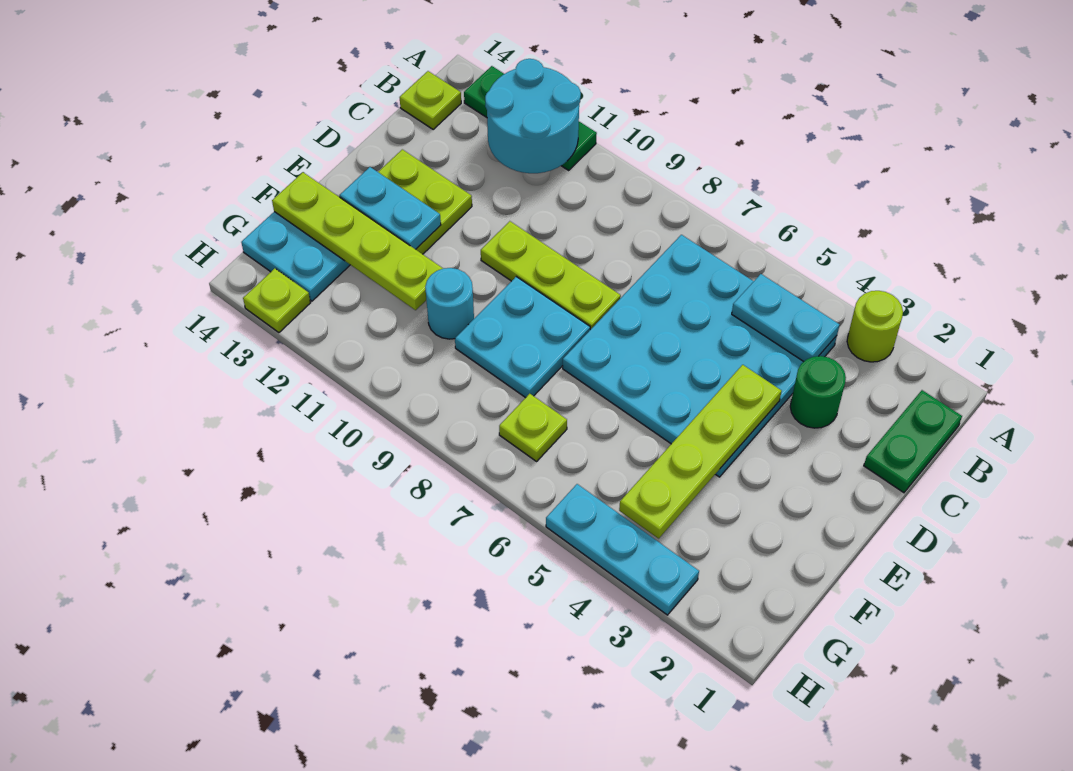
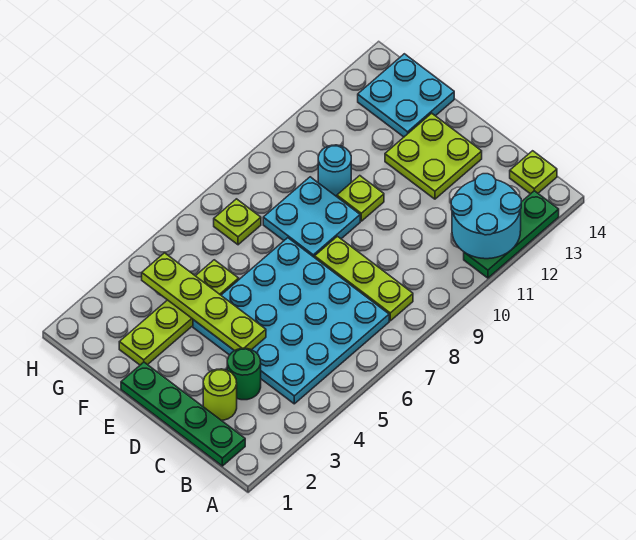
lime 1x1 round brick [847,291,903,362] -> lime 1x1 round brick moved to [203,369,237,420]
green 1x2 plate [864,390,962,493] -> green 1x4 plate [121,362,245,466]
cyan 1x2 plate [732,274,840,362] -> none
lime 1x3 plate [481,221,621,330] -> lime 1x3 plate turned to [315,236,413,321]
cyan 1x2 plate [340,167,441,249] -> none
lime 1x4 plate [272,172,443,310] -> lime 1x4 plate moved to [119,260,239,365]
cyan 1x3 plate [546,484,699,615] -> none
lime 1x1 plate [243,268,310,333] -> lime 1x1 plate moved to [337,176,384,221]

